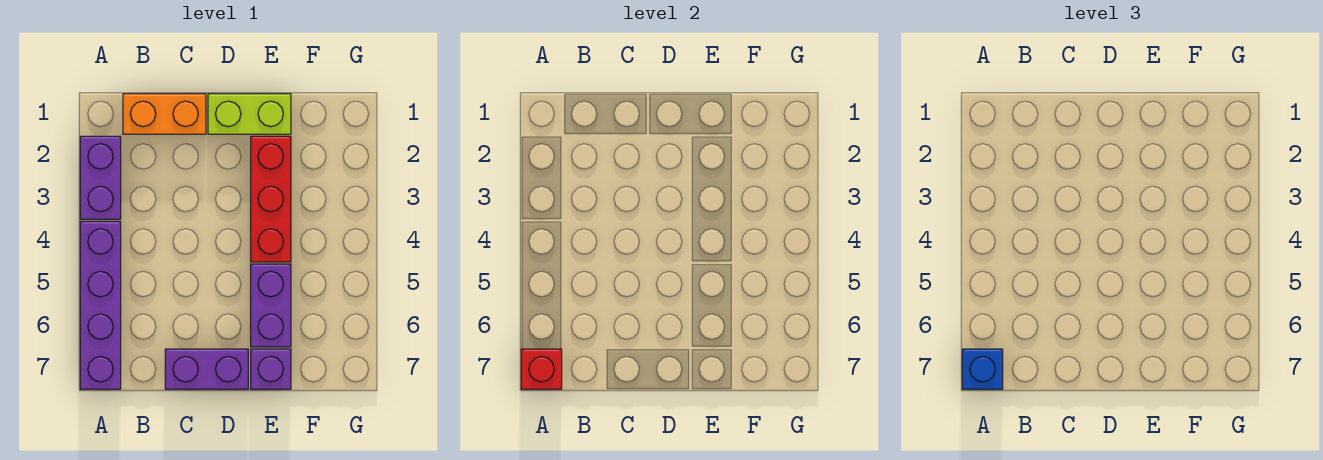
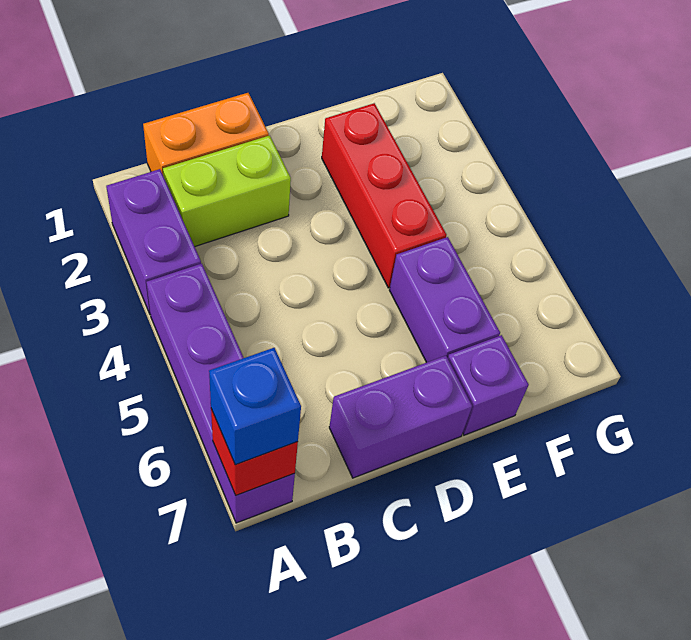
lime 1x2 brick [208,94,291,134] -> lime 1x2 brick moved to [163,136,291,247]

